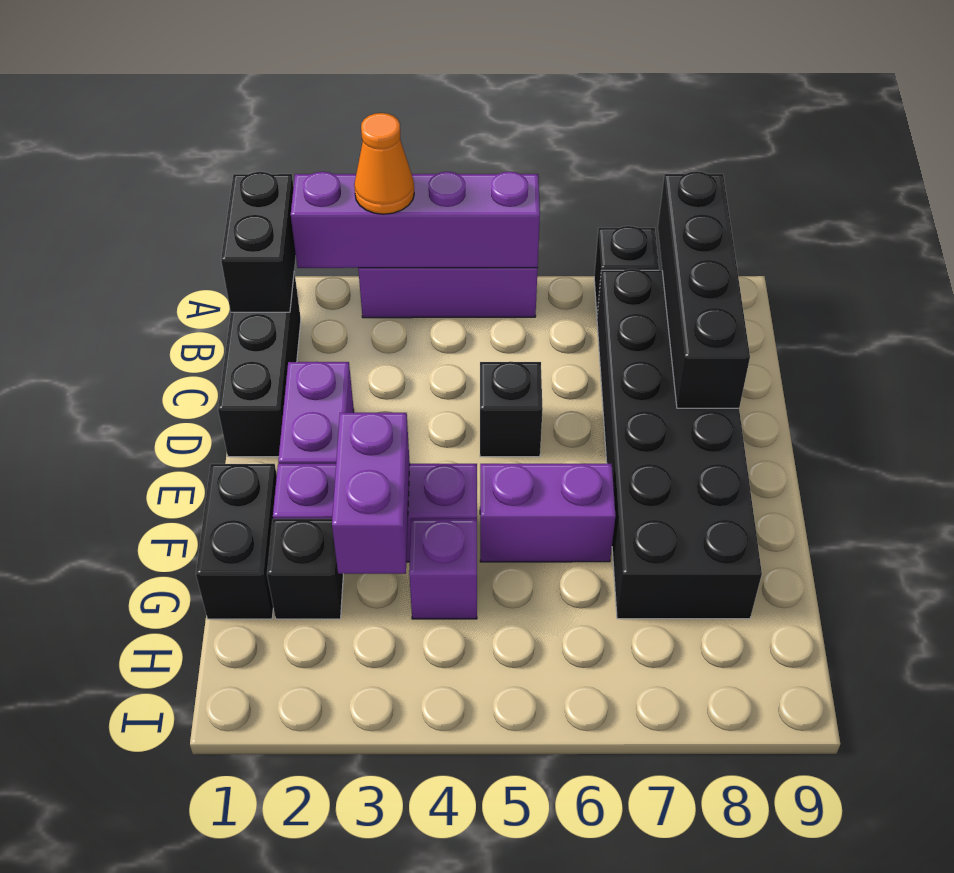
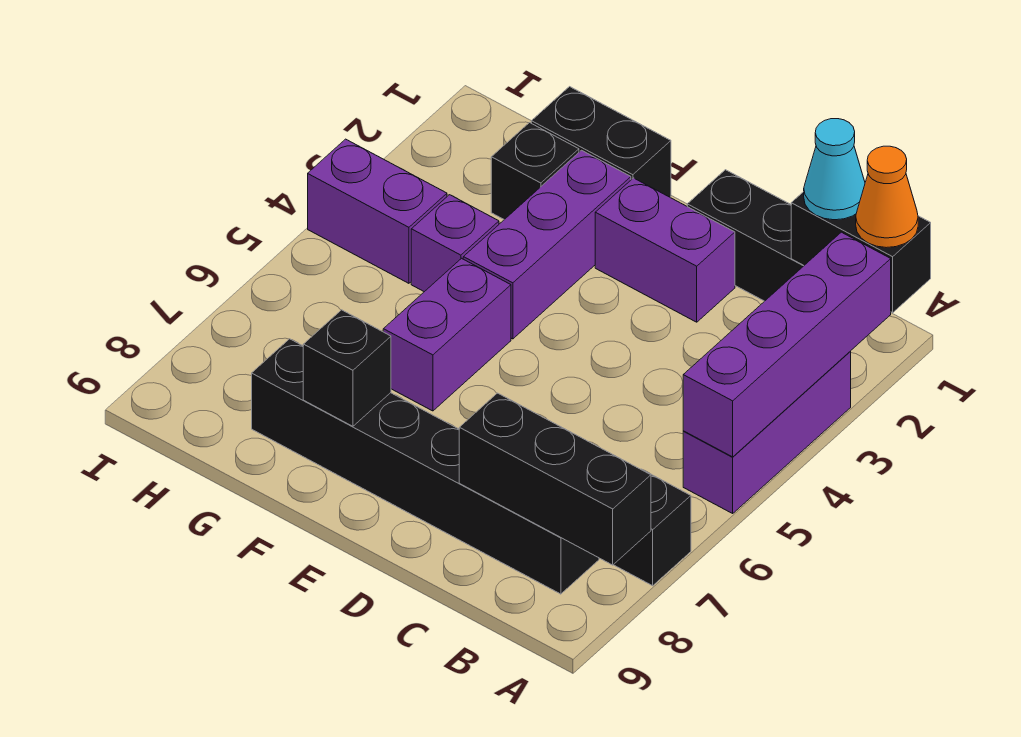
orange 1x1 cone [354,113,414,214] -> orange 1x1 cone moved to [856,146,918,248]
black 1x4 brick [658,171,750,408] -> black 1x3 brick [459,393,651,565]
none -> cyan 1x1 cone [804,119,865,220]
black 2x6 brick [597,269,762,619] -> black 1x6 brick [252,339,599,594]
black 1x1 brick [480,362,543,457] -> black 1x1 brick moved to [303,310,391,426]
purple 1x2 brick [332,413,410,574] -> purple 1x2 brick moved to [308,139,447,283]

